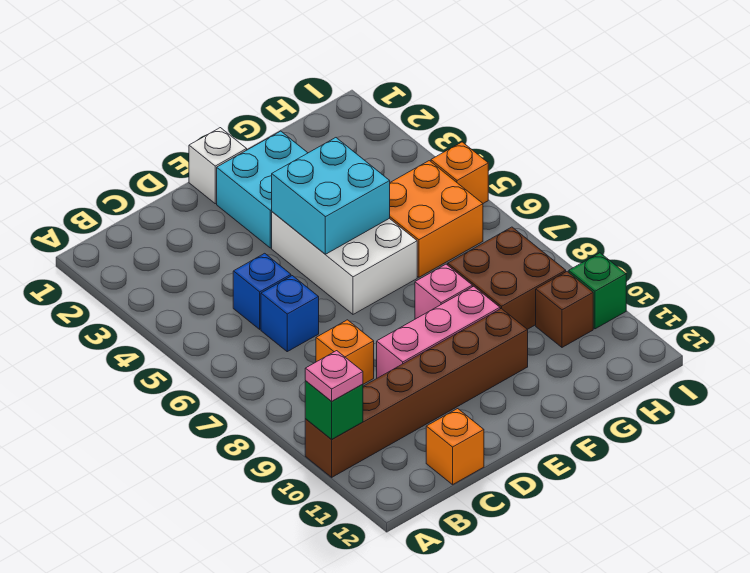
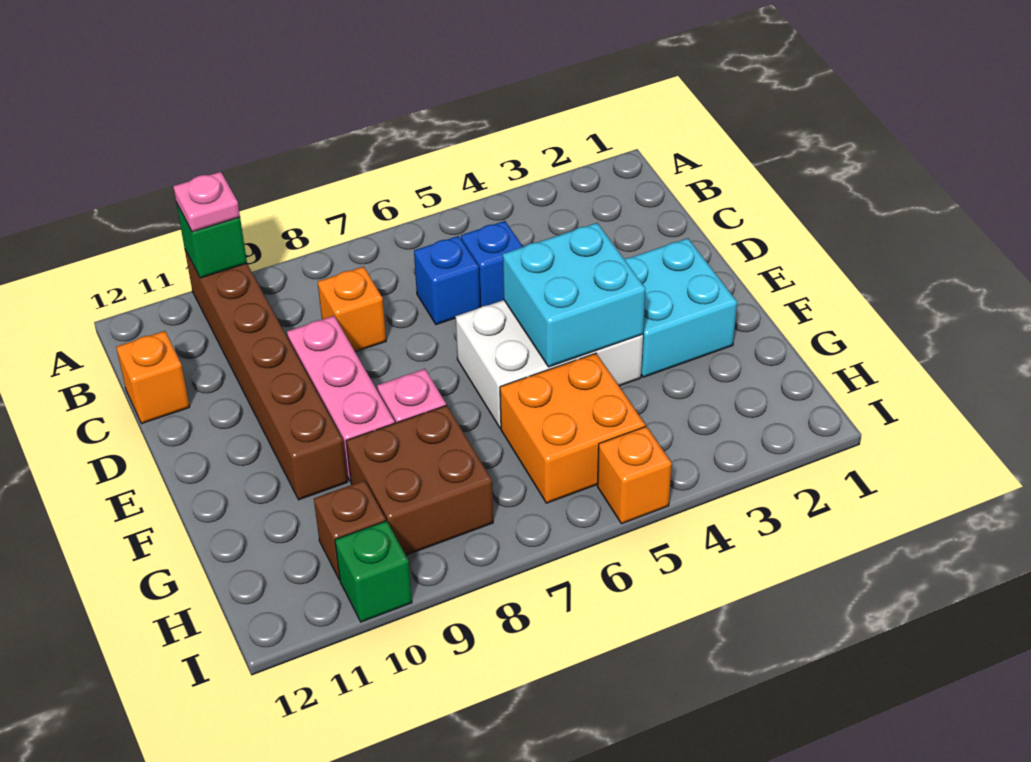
white 1x1 brick [189,128,247,204] -> none

